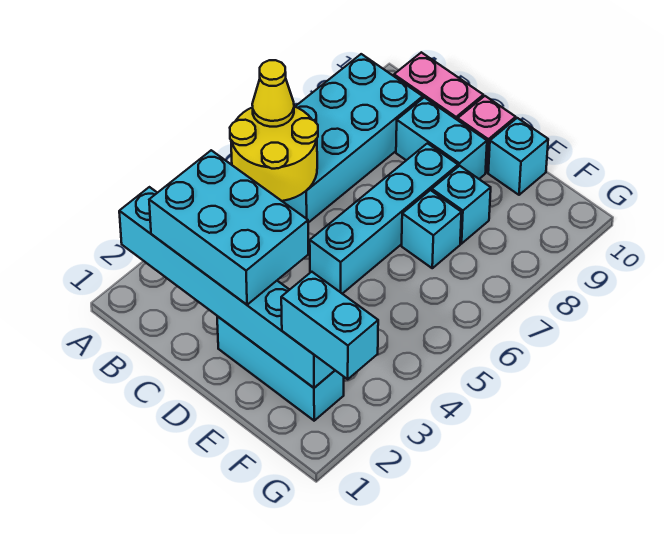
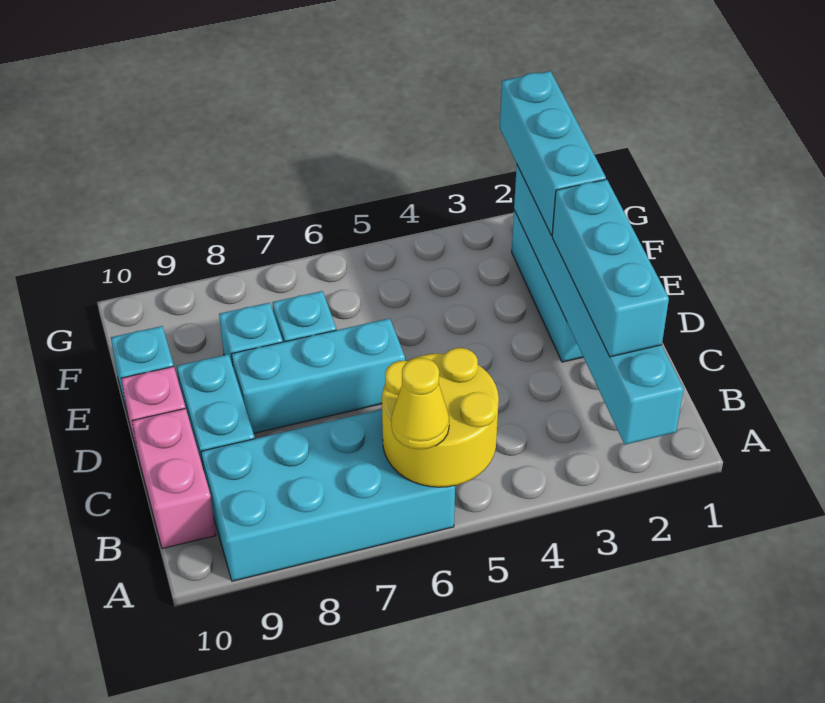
cyan 2x3 brick [149,150,308,305] -> cyan 1x3 brick [552,179,669,357]
cyan 1x4 brick [310,143,458,294] -> cyan 1x3 brick [232,318,405,433]
cyan 1x2 brick [281,272,378,379] -> cyan 1x3 brick [500,71,606,235]

